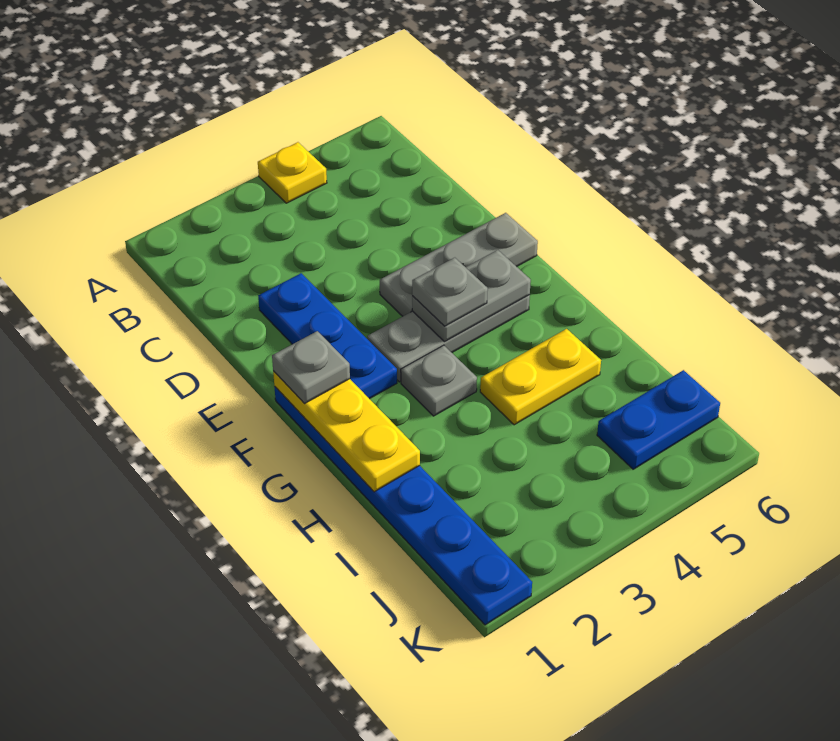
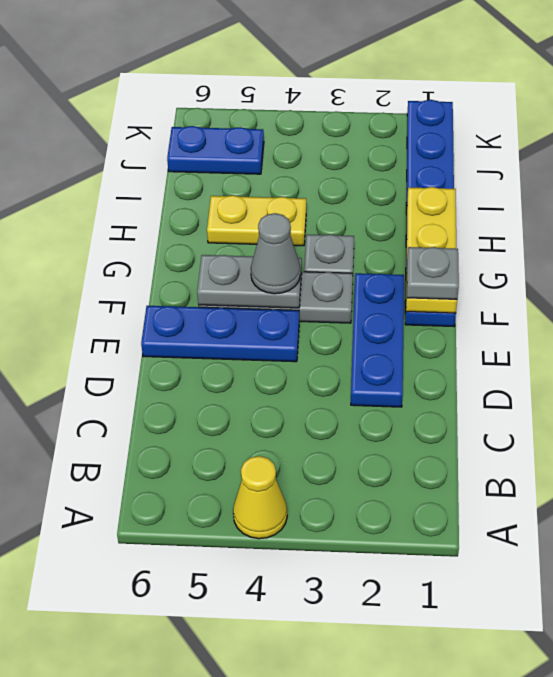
yellow 1x1 plate [258,142,327,203] -> yellow 1x1 cone [233,456,287,539]
grey 1x3 plate [380,213,538,316] -> blue 1x3 plate [141,306,299,362]
grey 1x1 plate [412,258,488,326] -> grey 1x1 cone [251,213,300,294]

